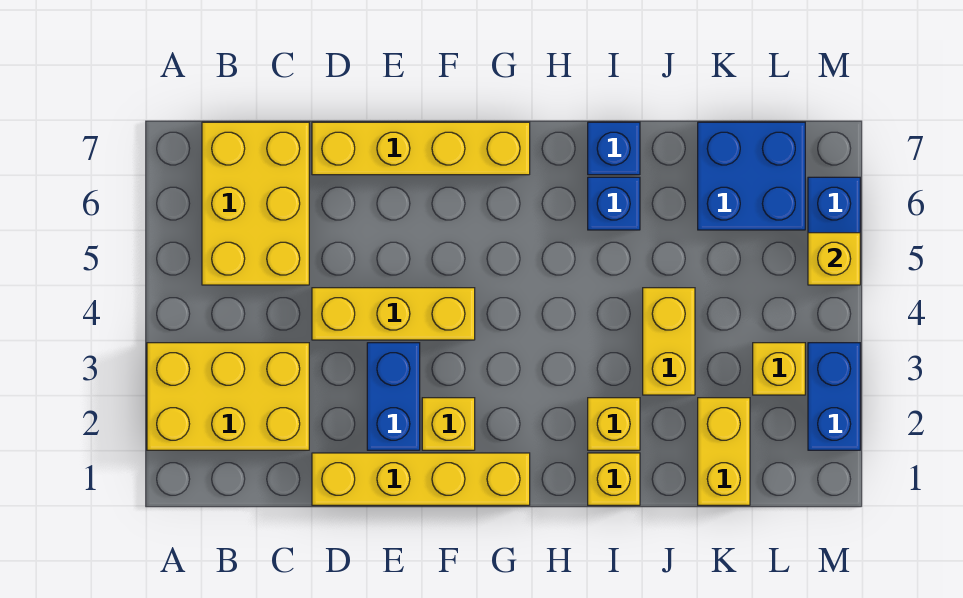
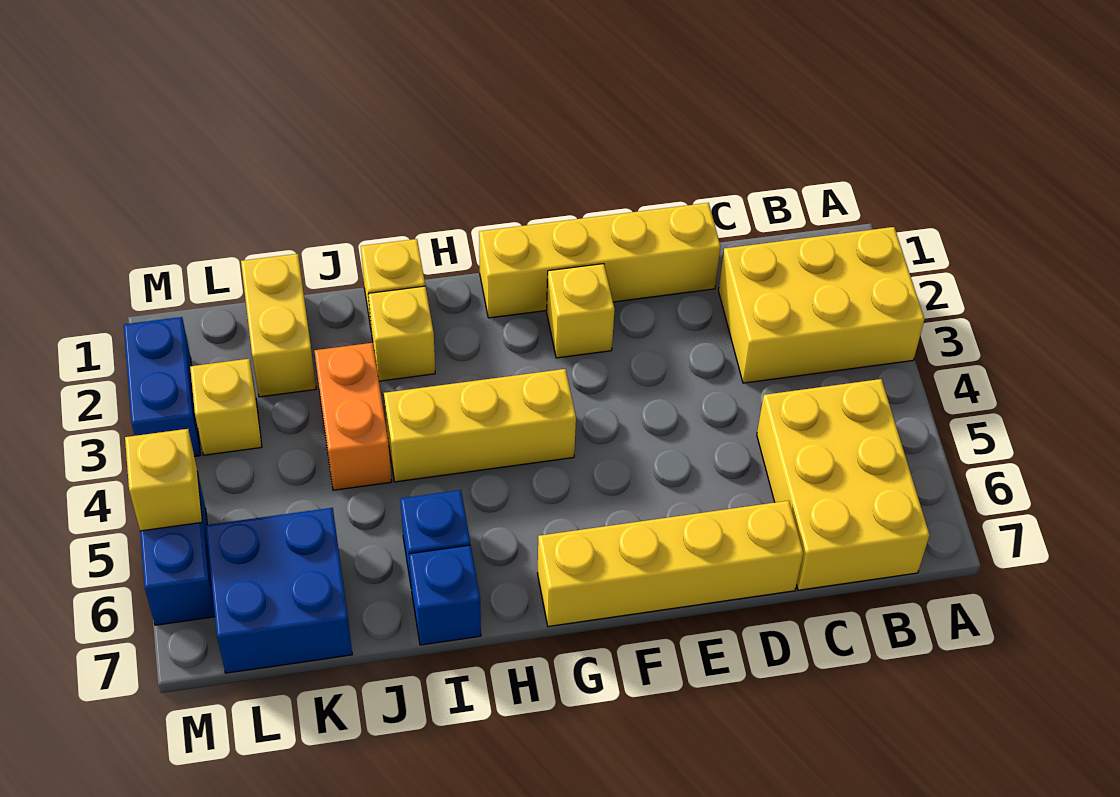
yellow 1x3 brick [312,288,475,340] -> yellow 1x3 brick moved to [384,369,576,482]
blue 1x2 brick [367,343,420,450] -> none
yellow 1x2 brick [643,288,695,395] -> orange 1x2 brick [315,343,392,490]

